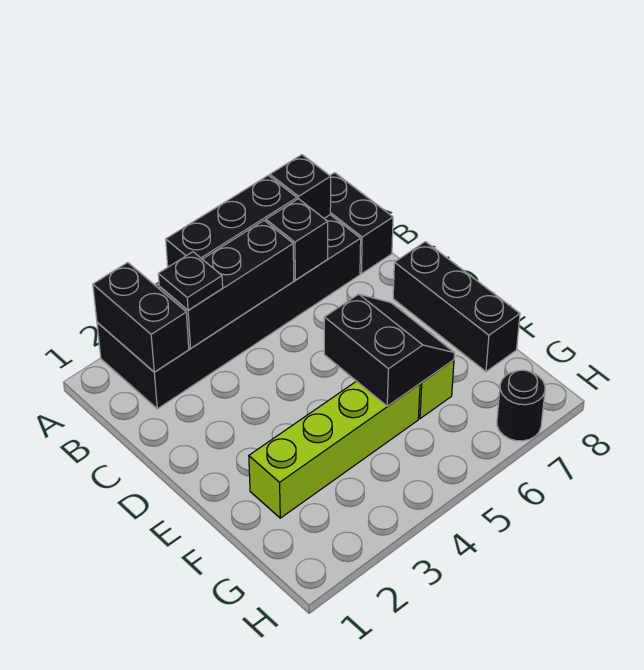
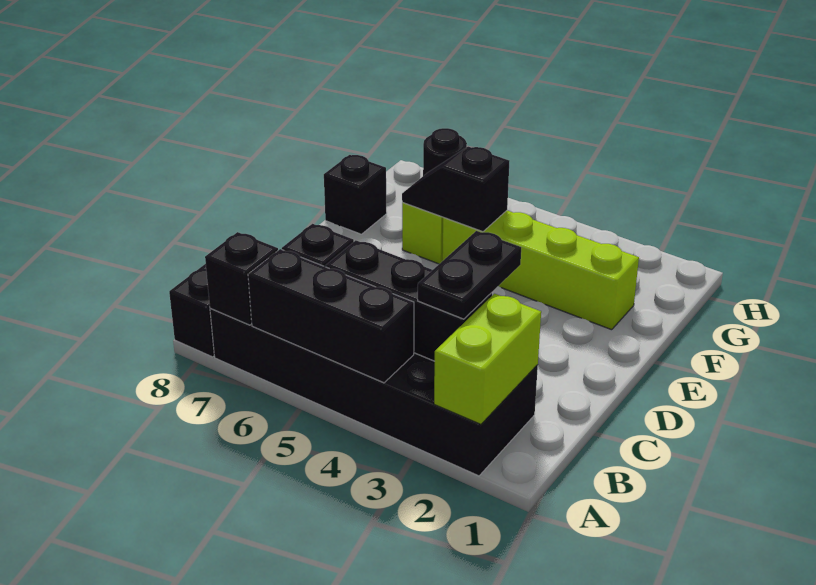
black 1x2 brick [93,263,189,372] -> lime 1x2 brick [434,294,541,424]
black 1x1 plate [158,252,223,310] -> black 1x2 plate [418,231,521,319]
black 1x3 brick [393,242,520,372] -> black 1x1 brick [324,155,387,234]
black 2x2 slope [324,294,454,406] -> black 1x2 slope [402,147,509,232]

